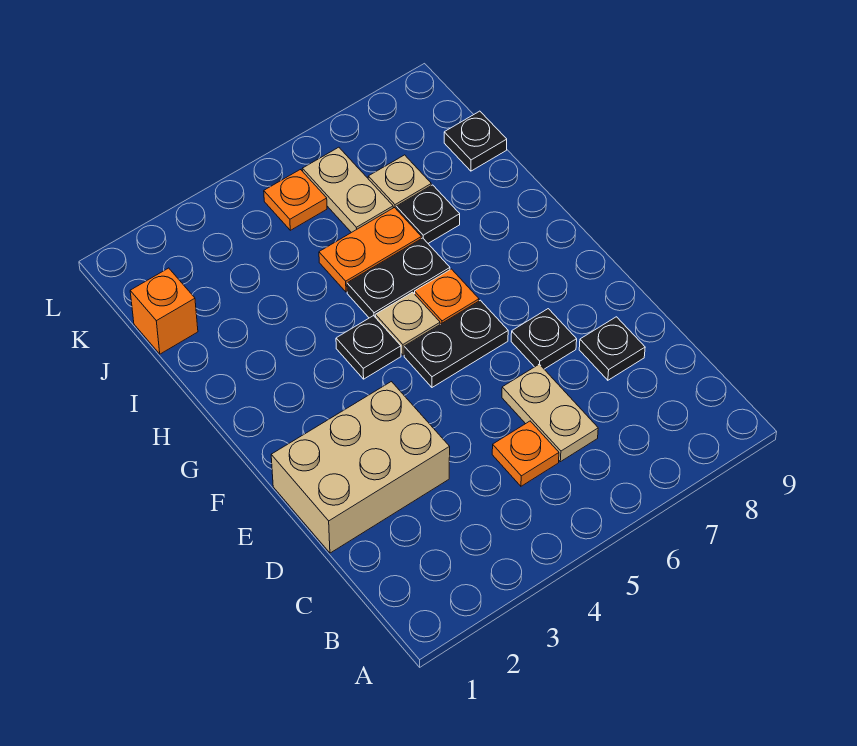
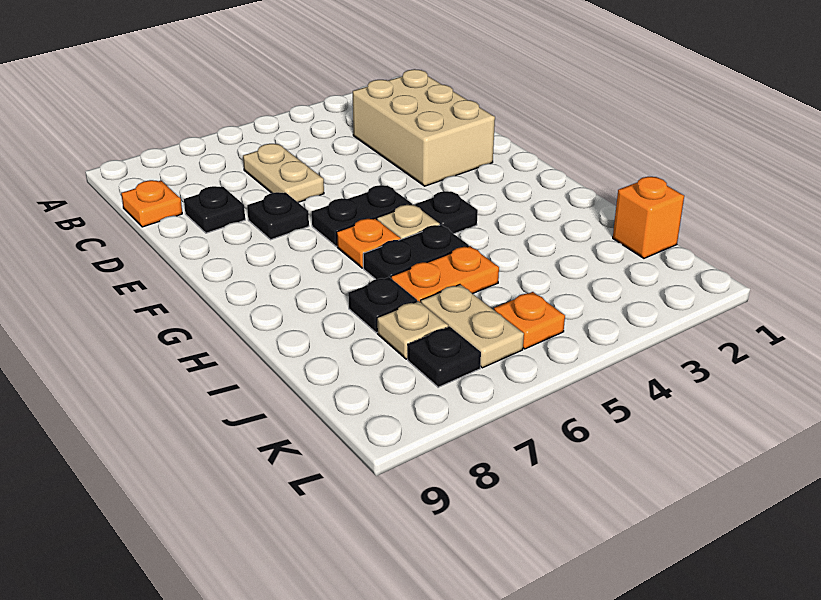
orange 1x1 plate [492,421,559,486] -> orange 1x1 plate moved to [121,180,182,227]
tan 2x3 brick [271,382,450,553] -> tan 2x3 brick turned to [353,69,495,186]
black 1x1 plate [444,111,507,171] -> black 1x1 plate moved to [408,326,481,387]

